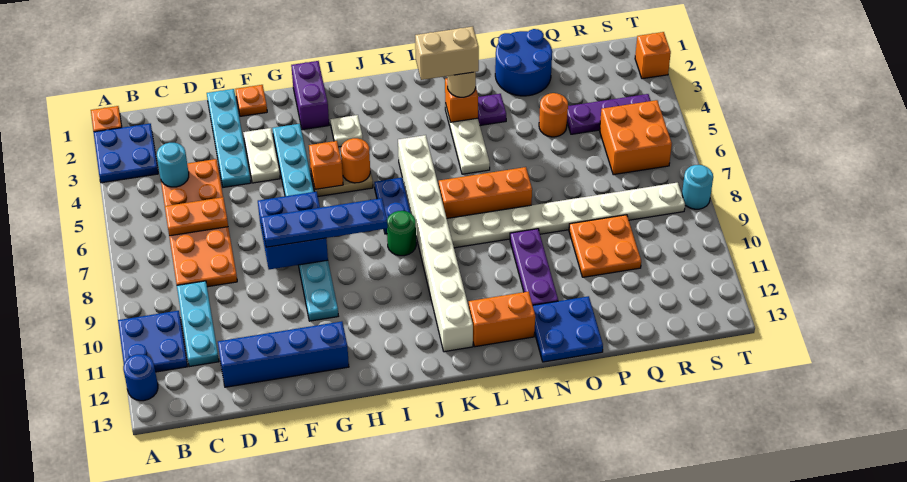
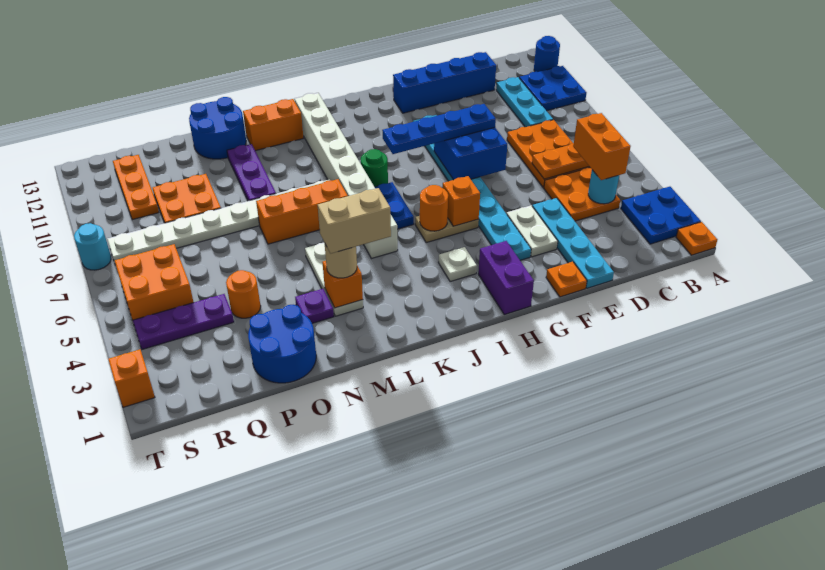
none -> orange 1x2 brick [573,113,631,180]
blue 2x2 plate [533,296,603,362] -> blue 2x2 round brick [189,97,246,159]
none -> orange 1x3 plate [113,155,159,220]

